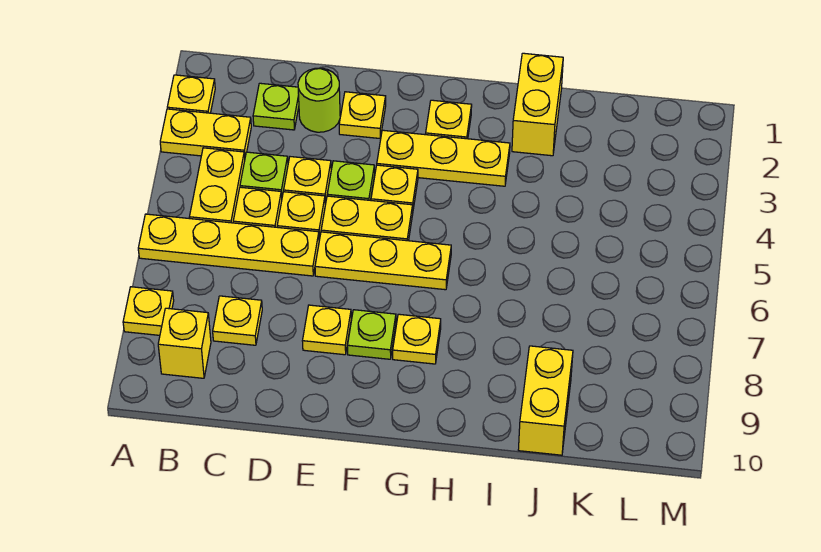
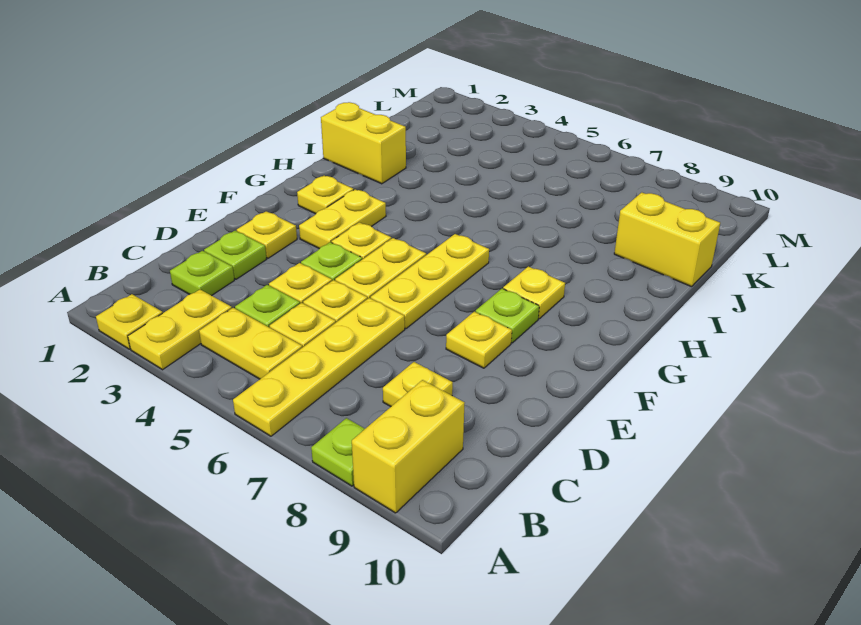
yellow 1x1 plate [123,287,174,335] -> lime 1x1 plate [311,418,365,486]
yellow 1x1 brick [158,308,211,378] -> yellow 1x2 brick [352,380,465,513]
lime 1x1 round brick [298,68,340,132] -> lime 1x1 plate [204,231,266,279]
yellow 1x3 plate [377,130,510,186] -> yellow 1x2 plate [299,189,386,249]

